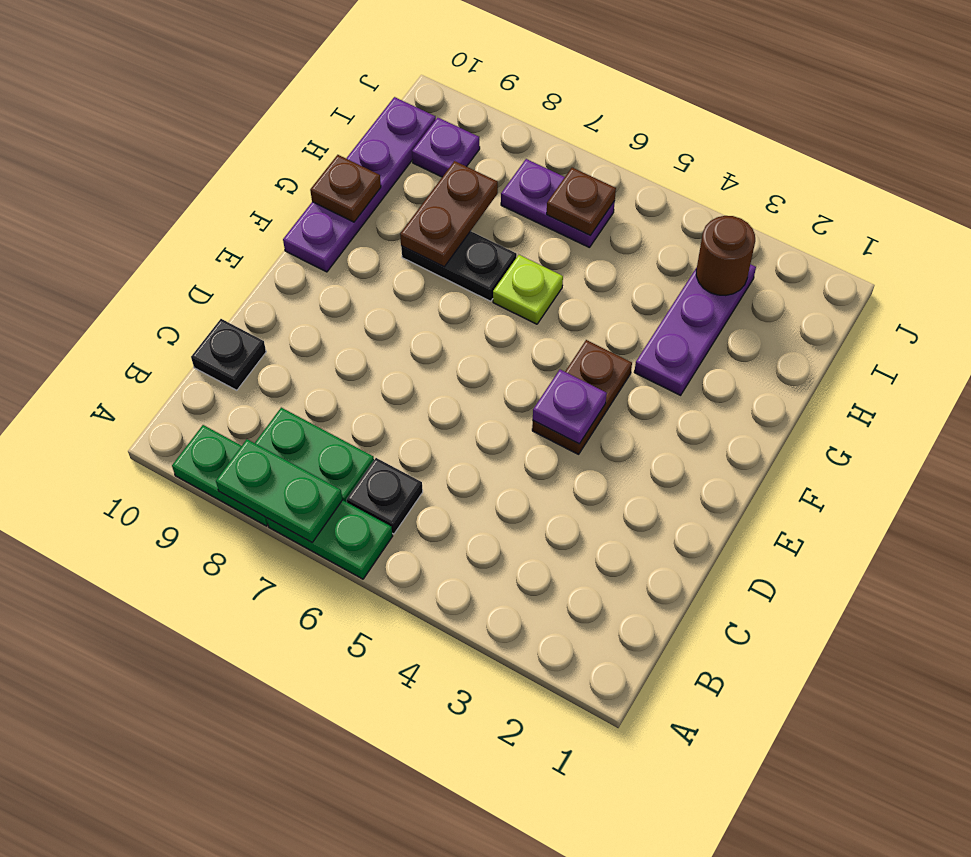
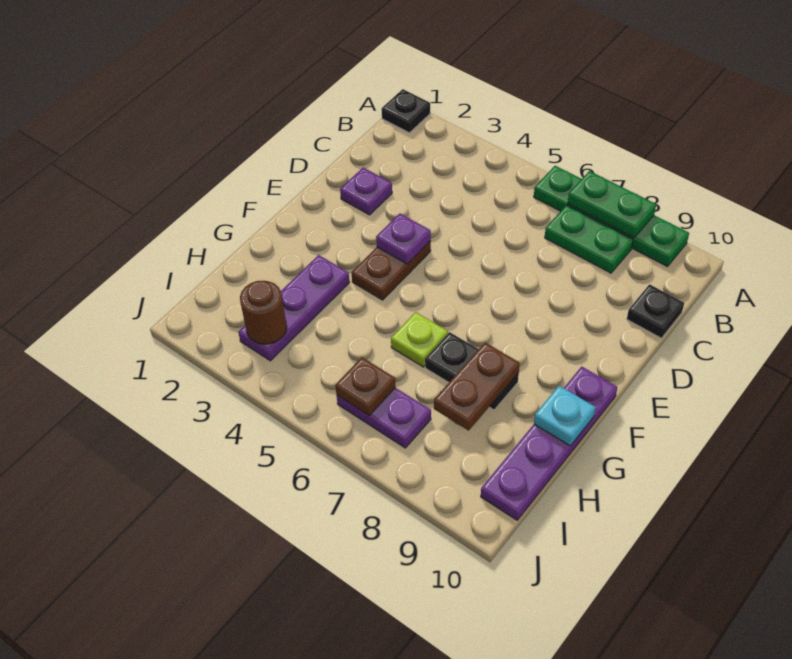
black 1x1 plate [347,458,423,534] -> black 1x1 plate moved to [381,89,430,133]
brown 1x1 plate [310,155,381,222] -> cyan 1x1 plate [534,386,595,446]
purple 1x1 plate [412,118,480,177] -> purple 1x1 plate moved to [340,168,392,215]

